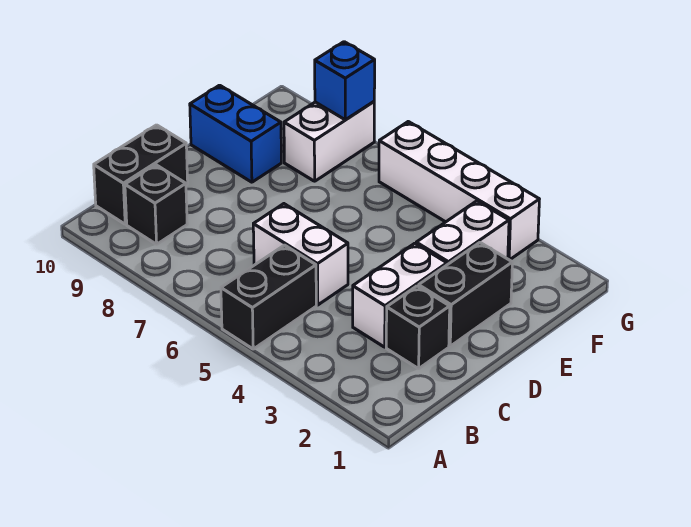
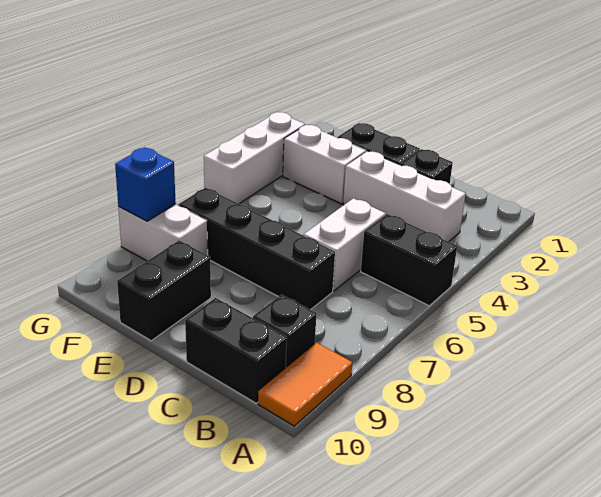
none -> orange 1x2 tile [258,343,352,426]
white 1x2 brick [353,243,447,347] -> white 1x3 brick [343,151,466,242]
none -> black 1x4 brick [178,188,335,310]
blue 1x2 brick [190,85,281,182] -> black 1x2 brick [117,241,211,341]
white 1x4 brick [379,122,539,260] -> white 1x3 brick [204,112,305,204]

